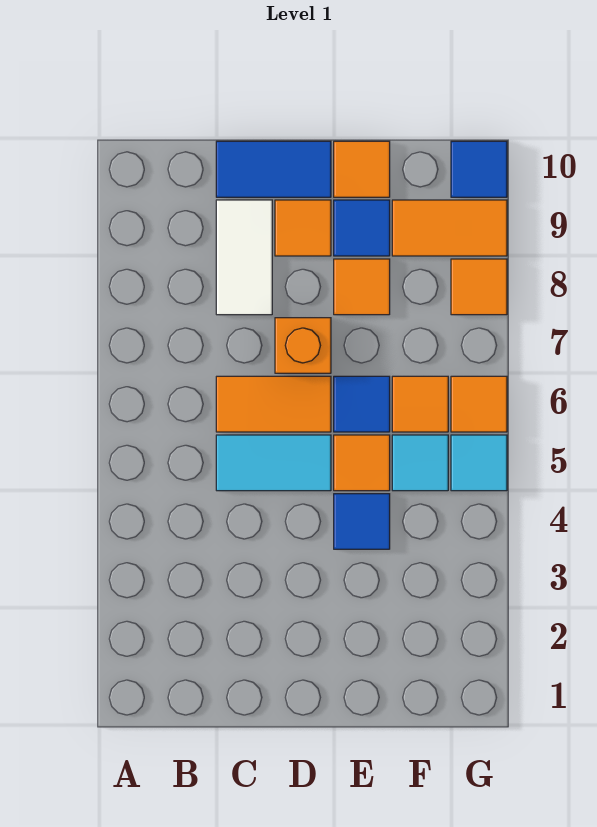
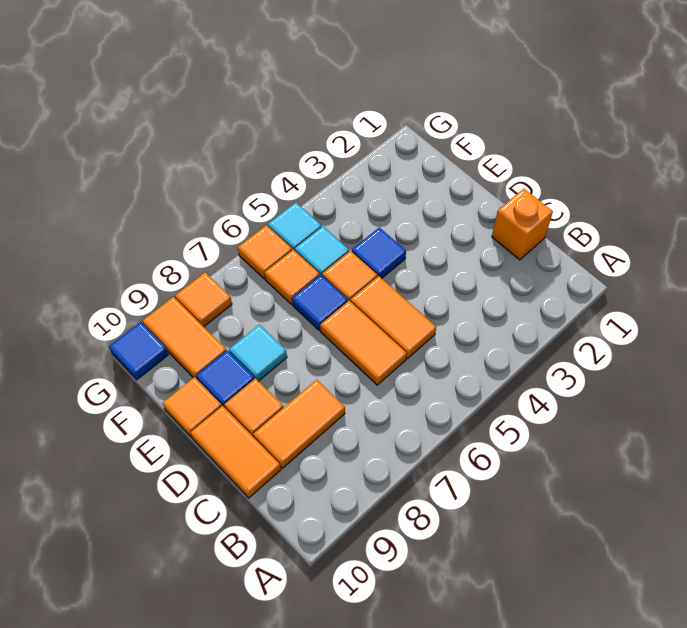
cyan 1x2 tile [216,435,331,491] -> orange 1x2 tile [351,276,436,359]
white 1x2 tile [216,200,272,315] -> orange 1x2 tile [253,380,345,469]
blue 1x2 tile [216,141,331,197] -> orange 1x2 tile [191,406,281,498]
orange 1x1 brick [275,318,331,373] -> orange 1x1 brick moved to [492,188,553,260]
orange 1x1 tile [334,259,390,315] -> cyan 1x1 tile [229,325,287,381]

